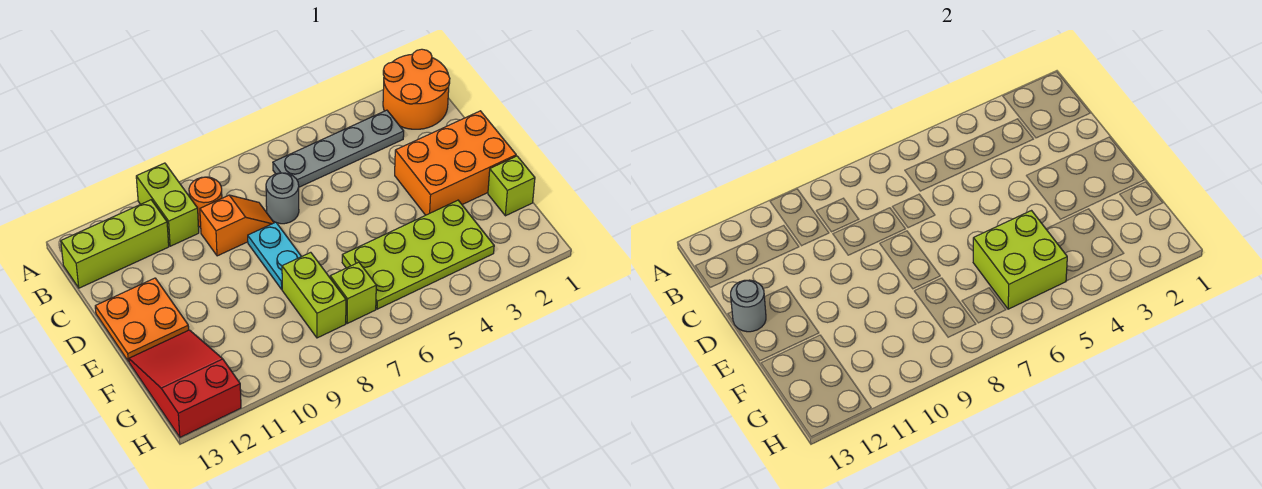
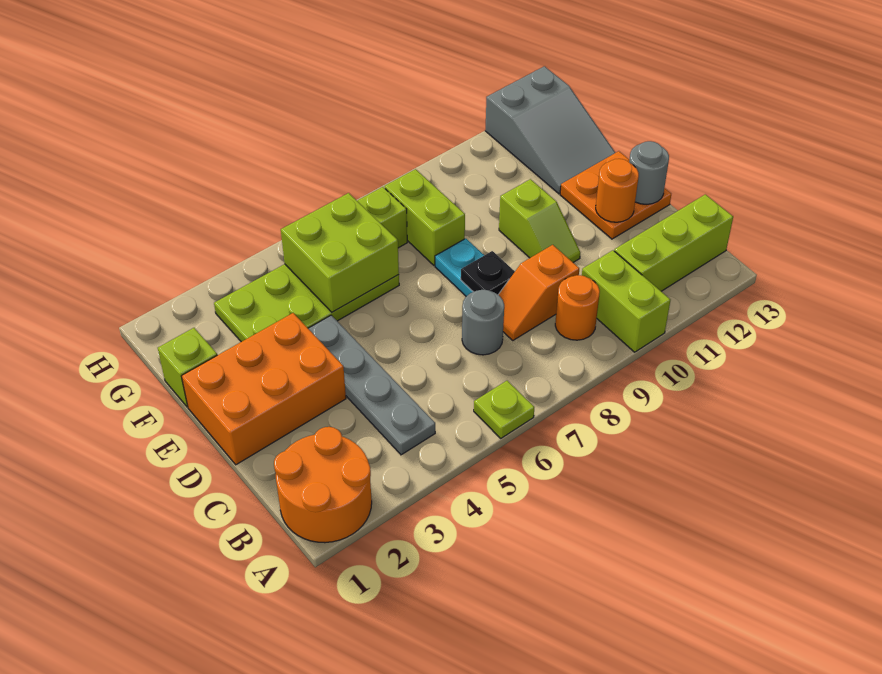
none -> lime 1x1 plate [474,381,534,438]
grey 1x4 plate [273,110,404,187] -> grey 1x4 plate turned to [308,315,435,455]
none -> black 1x1 plate [461,251,515,294]
none -> lime 1x2 slope [499,179,580,262]
none -> orange 1x1 round brick [596,159,639,222]
red 2x3 slope [129,330,241,437] -> grey 2x3 slope [485,66,615,194]

